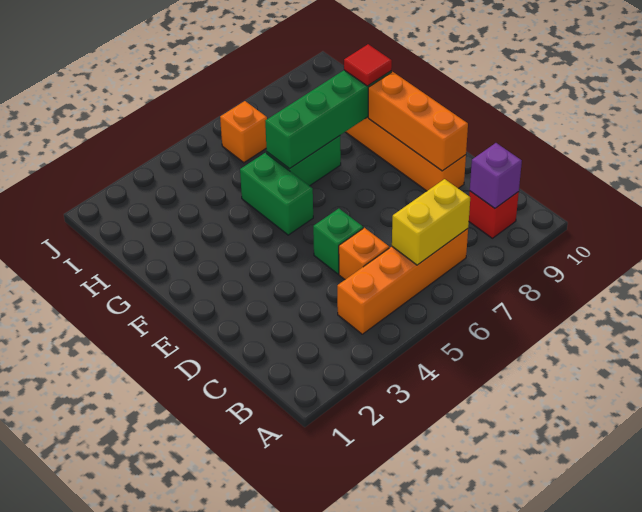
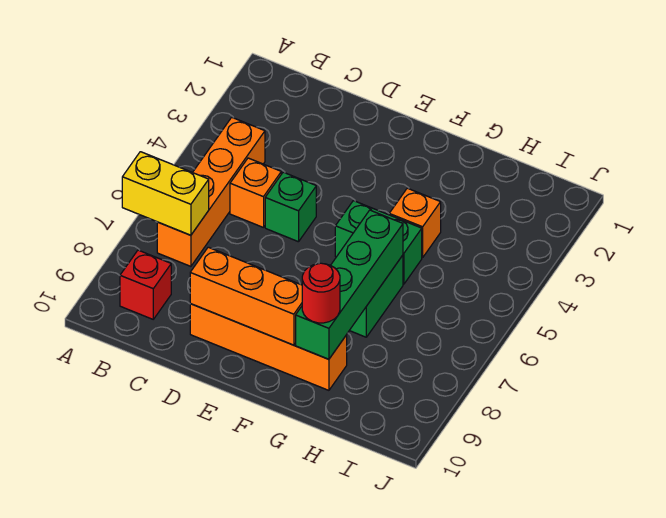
yellow 1x2 brick [392,179,470,265] -> yellow 1x2 brick turned to [122,152,209,235]
purple 1x1 brick [470,143,522,208] -> none
red 1x1 tile [344,44,392,86] -> red 1x1 round brick [302,263,340,323]
orange 1x1 brick [220,101,267,163] -> orange 1x1 brick moved to [389,188,441,258]

